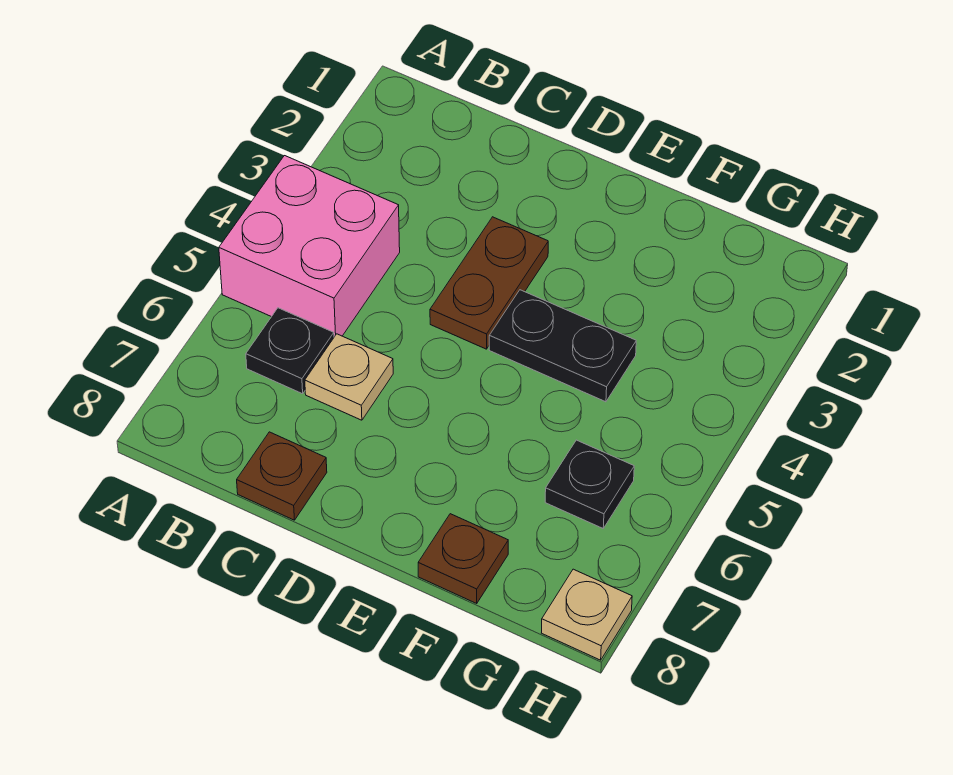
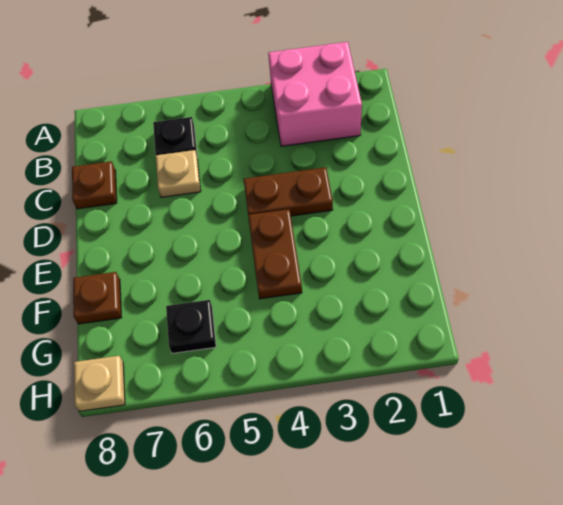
pink 2x2 brick [219,156,400,337] -> pink 2x2 brick moved to [268,42,362,146]
black 1x2 plate [489,290,636,402] -> brown 1x2 plate [248,209,302,299]

